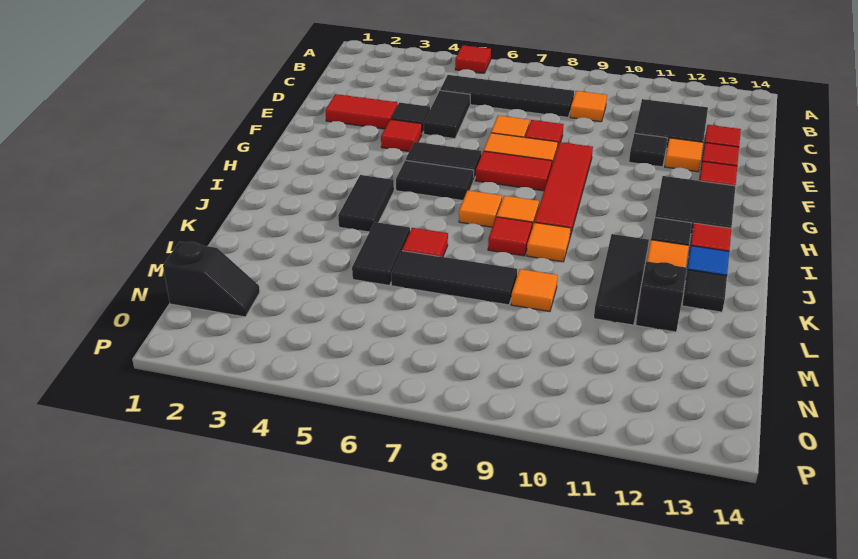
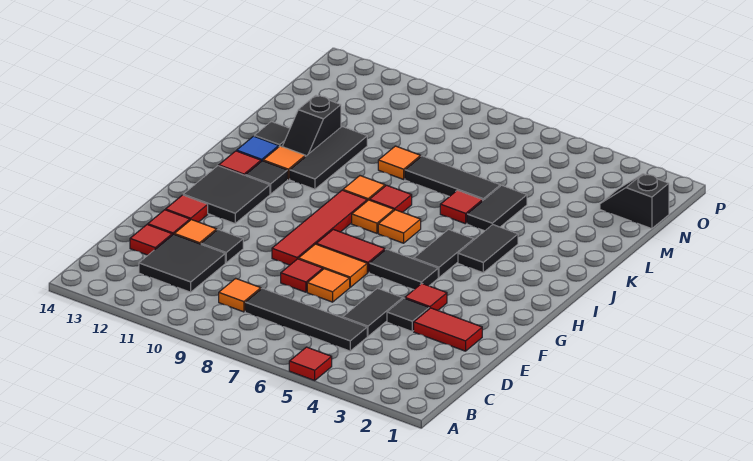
black 1x2 tile [396,160,474,200] -> black 1x2 tile turned to [414,230,474,278]

